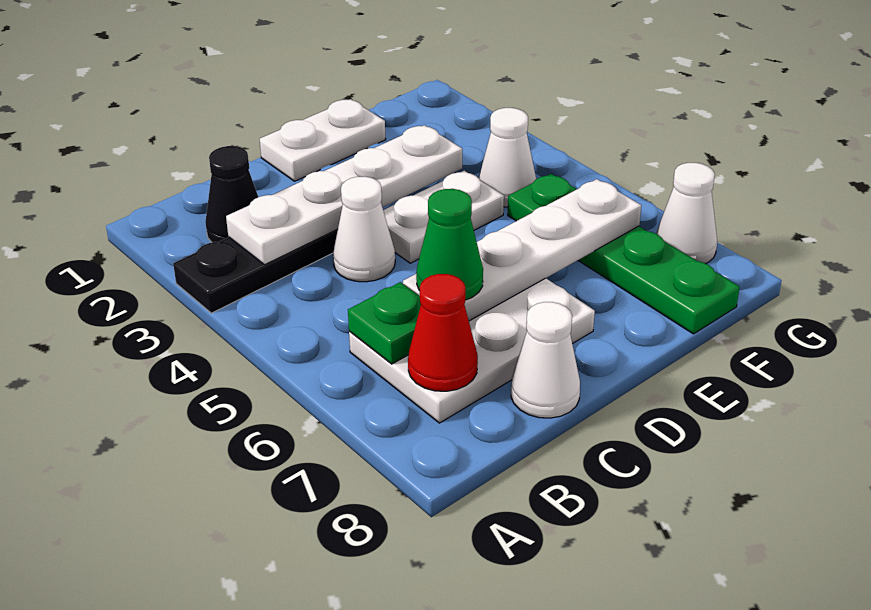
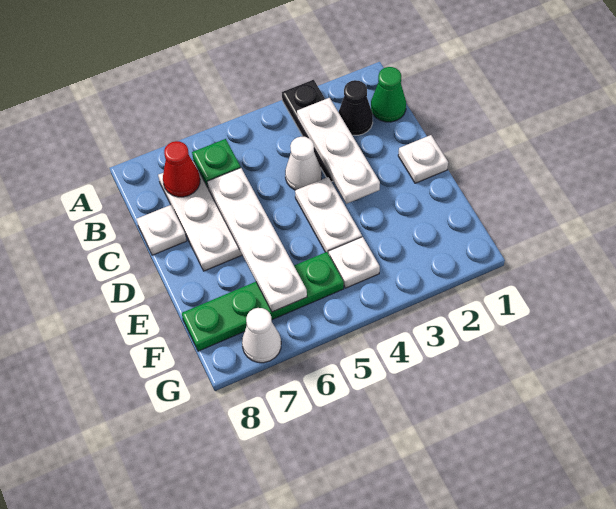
white 1x4 plate [226,125,462,265] -> white 1x3 plate [297,98,380,204]
green 1x1 cone [416,189,483,300] -> green 1x1 cone moved to [371,67,406,122]
white 1x1 cone [511,302,580,418] -> white 1x1 plate [137,205,187,255]
white 1x2 plate [260,99,386,181] -> white 1x1 plate [398,135,448,183]
white 1x1 cone [479,108,536,207] -> white 1x1 plate [329,237,380,288]

